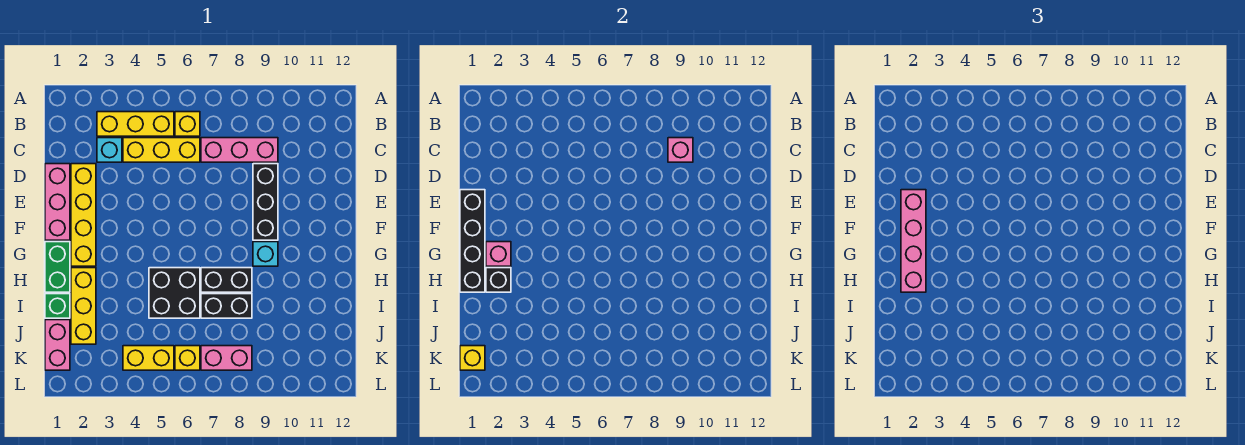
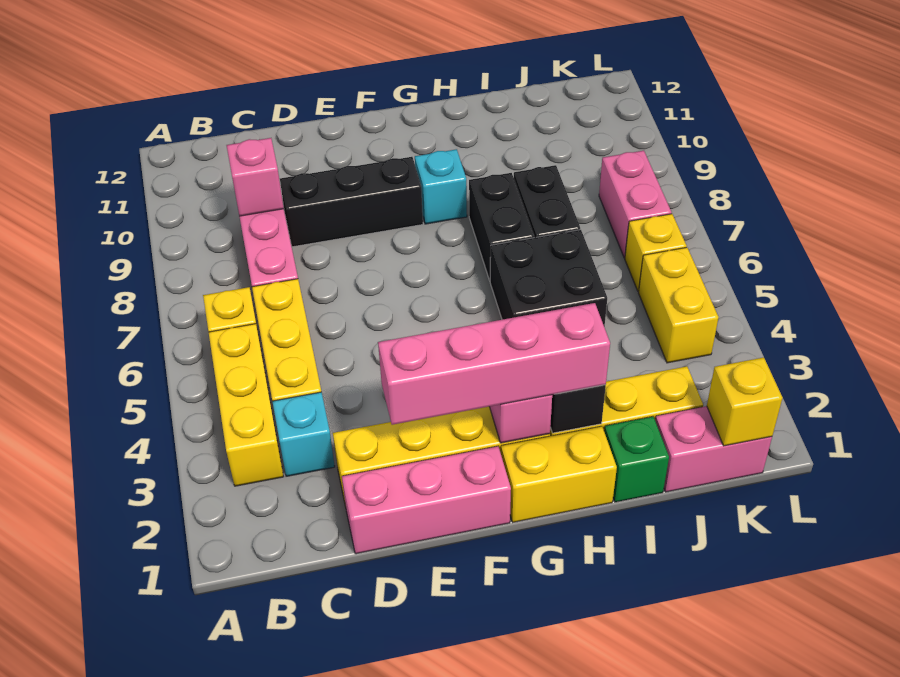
black 1x4 brick [460,190,485,292] -> none
green 1x2 brick [45,242,70,292] -> yellow 1x2 brick [501,426,617,522]

